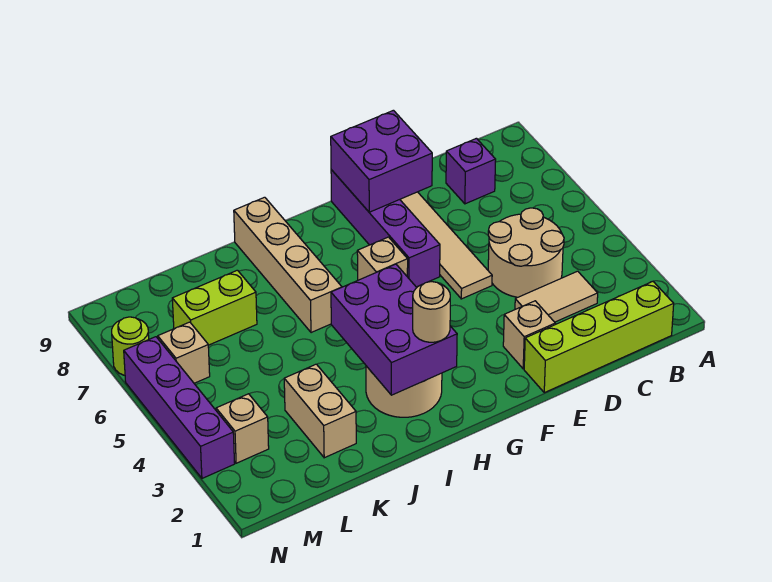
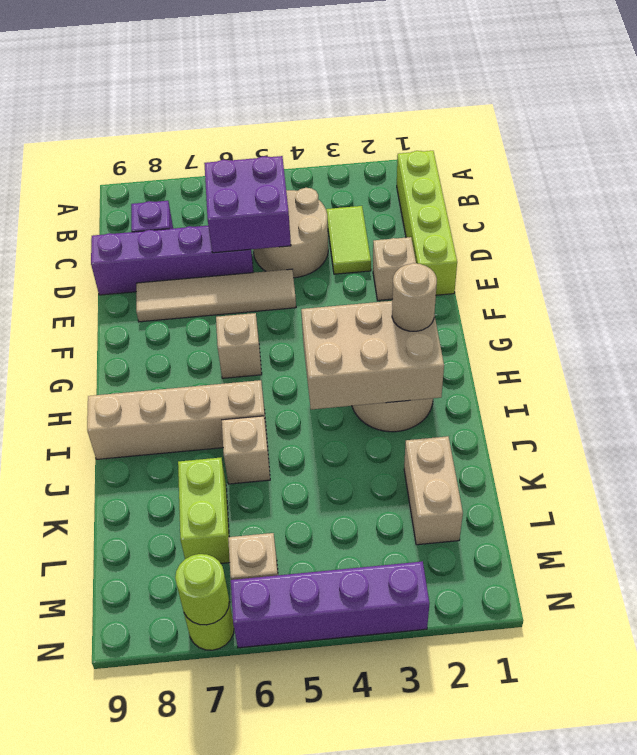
tan 1x2 tile [515,271,598,322] -> lime 1x2 tile [326,206,371,274]
purple 2x2 brick [331,110,432,212] -> purple 2x2 brick moved to [204,156,291,253]
purple 1x4 brick [331,170,440,287] -> purple 1x4 brick moved to [91,226,253,295]
purple 2x3 brick [331,264,457,395] -> tan 2x3 brick [301,301,444,409]
tan 1x2 brick [284,364,356,458] -> tan 1x2 brick turned to [404,436,463,545]
tan 1x1 brick [216,394,269,463] -> tan 1x1 brick moved to [222,416,270,484]
none -> lime 1x1 round brick [175,554,229,625]

